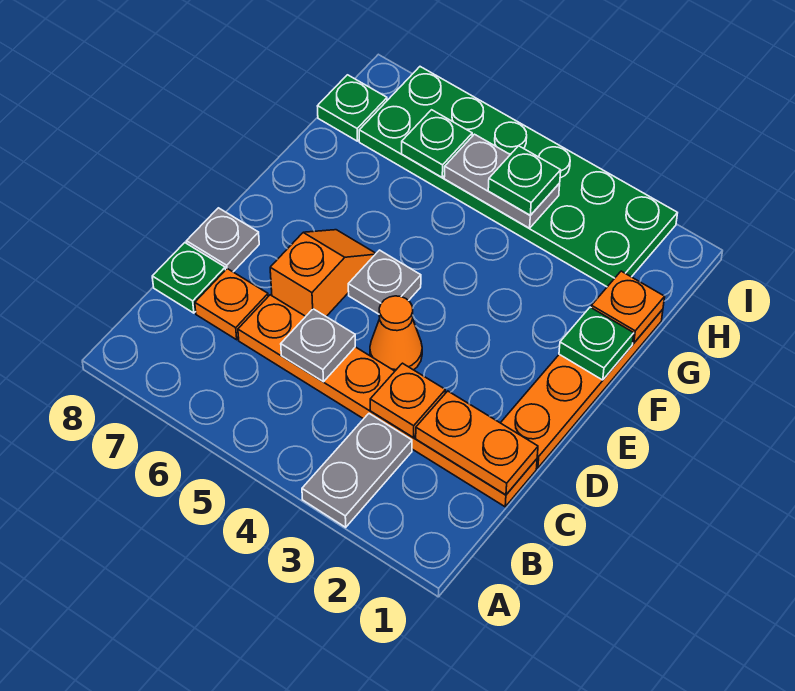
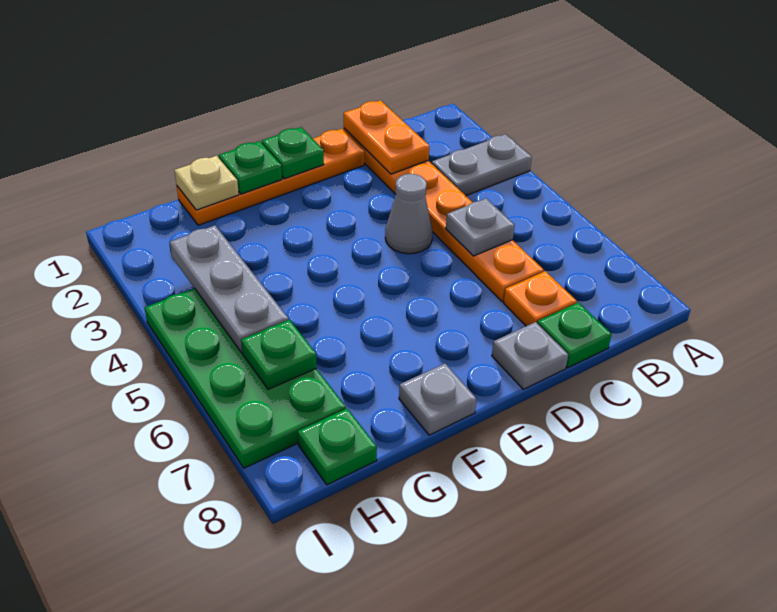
orange 1x1 plate [370,363,445,438] -> none
orange 1x1 cone [370,296,422,371] -> grey 1x1 cone [385,174,433,254]
orange 1x2 slope [270,230,376,316] -> none
grey 1x1 plate [348,250,421,314] -> grey 1x1 plate moved to [399,364,476,435]
orange 1x1 plate [591,271,665,343] -> tan 1x1 plate [174,156,239,210]
green 2x6 plate [359,67,677,287] -> green 2x4 plate [145,288,346,468]
grey 1x2 plate [444,134,560,228] -> grey 1x3 plate [170,225,288,353]
green 1x1 plate [488,146,561,215] -> green 1x1 plate moved to [262,127,324,179]

